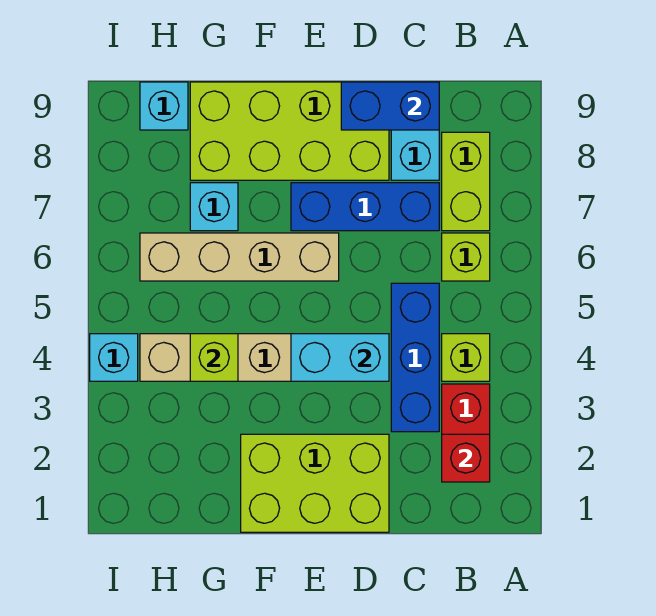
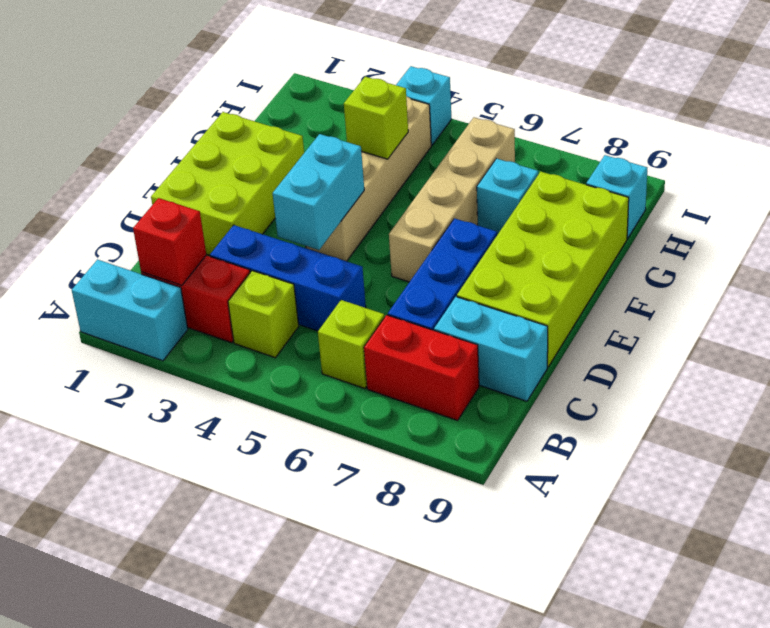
none -> cyan 1x2 brick [72,260,188,361]
lime 1x2 brick [442,132,490,231] -> red 1x2 brick [364,315,479,420]
blue 1x2 brick [341,82,439,130] -> none

